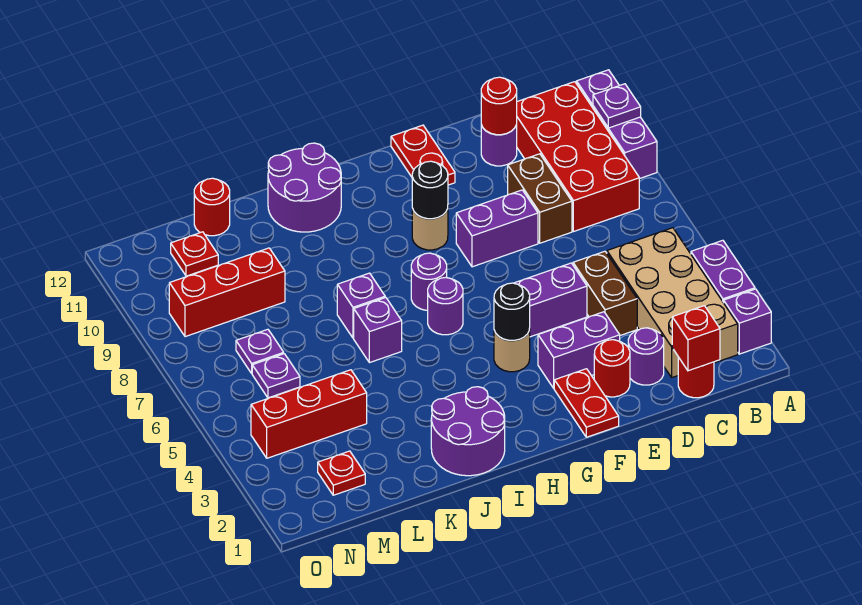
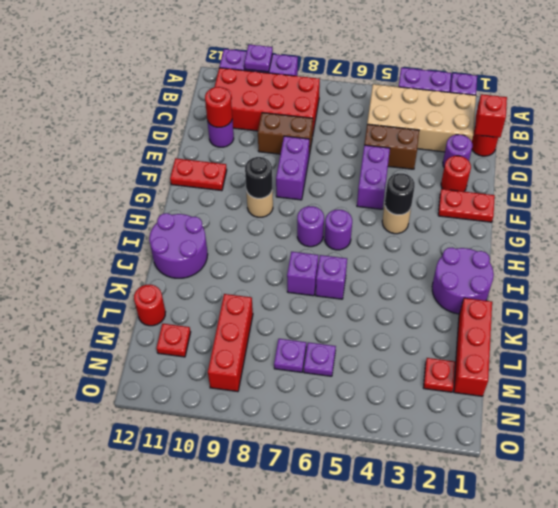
purple 1x2 brick [538,312,620,388] -> none
red 1x3 brick [251,370,367,458] -> red 1x3 brick moved to [454,298,492,396]

